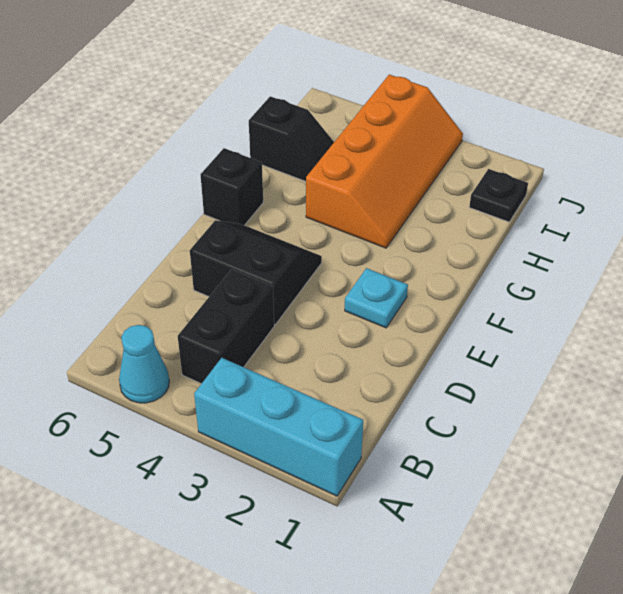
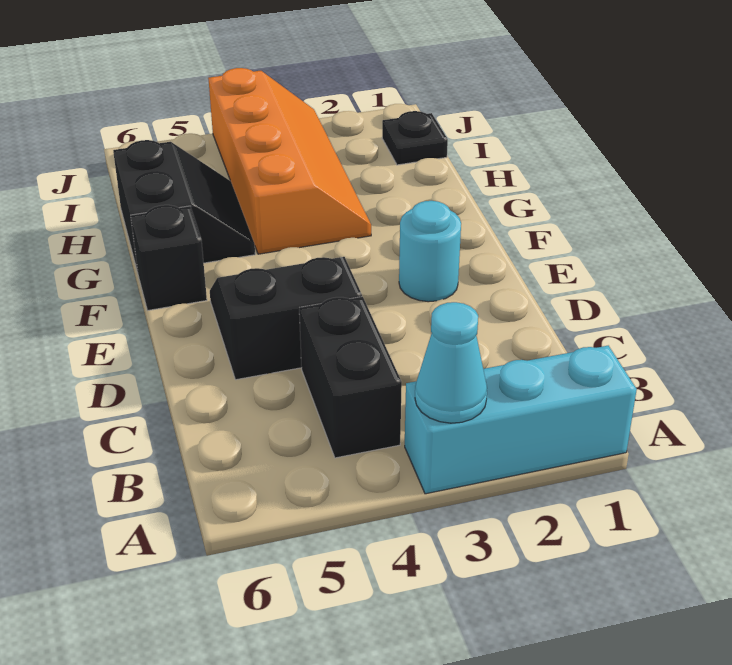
cyan 1x1 cone [119,325,169,403] -> cyan 1x1 cone moved to [415,302,487,423]
cyan 1x1 plate [345,268,408,328] -> cyan 1x1 round brick [399,201,461,302]
black 1x2 slope [249,96,334,181] -> black 2x2 slope [113,140,255,271]

